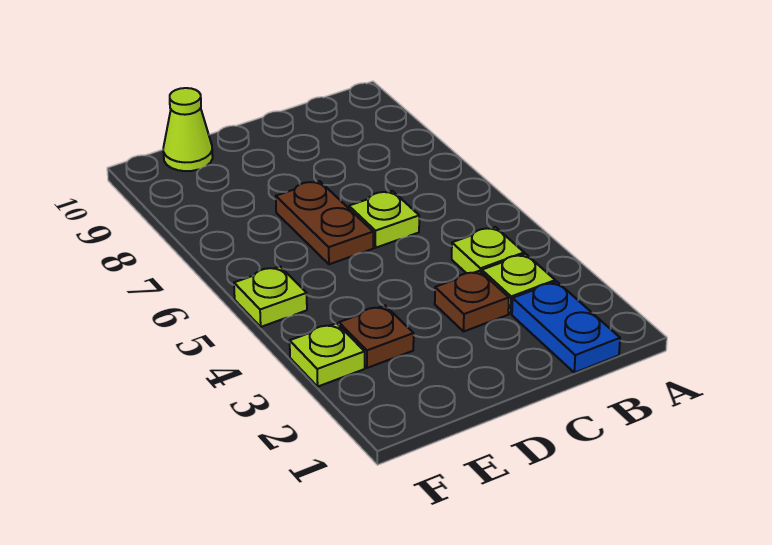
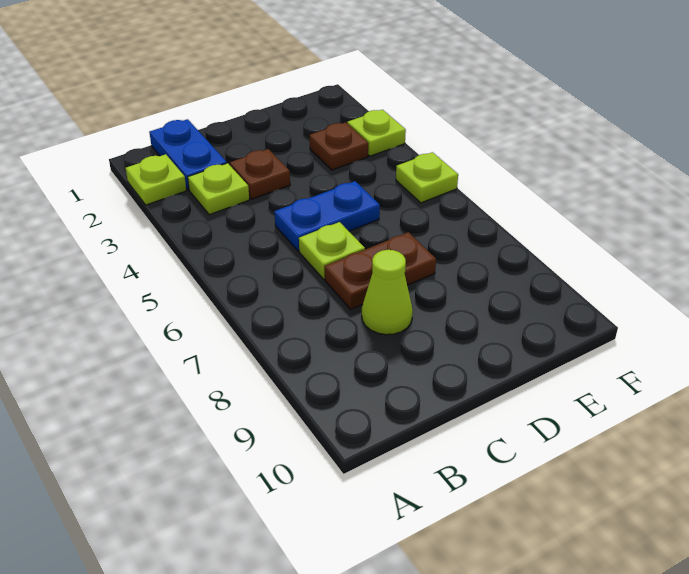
lime 1x1 plate [452,227,524,273] -> lime 1x1 plate moved to [126,154,187,205]
none -> blue 1x2 plate [274,181,380,251]
brown 1x2 plate [276,181,373,264] -> brown 1x2 plate turned to [325,232,436,309]
lime 1x1 cone [163,88,213,171] -> lime 1x1 cone moved to [362,250,413,335]

